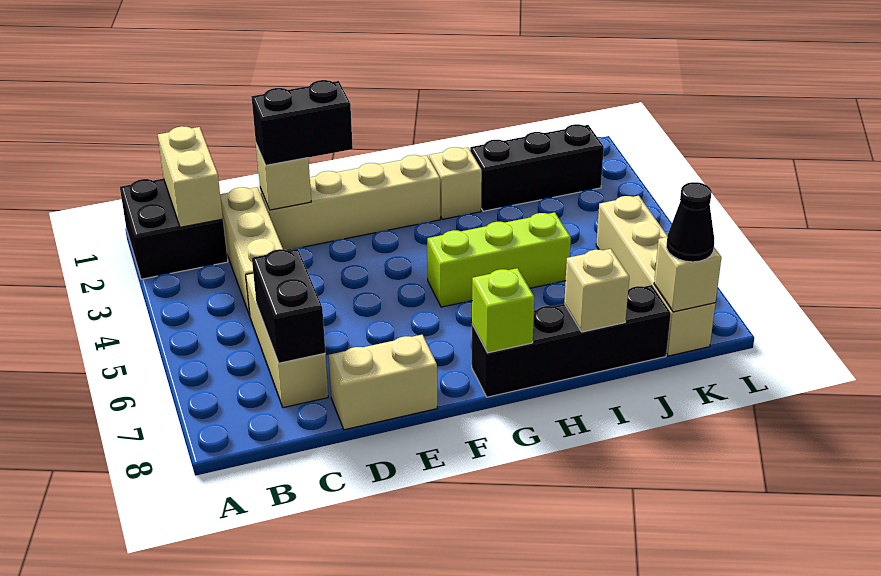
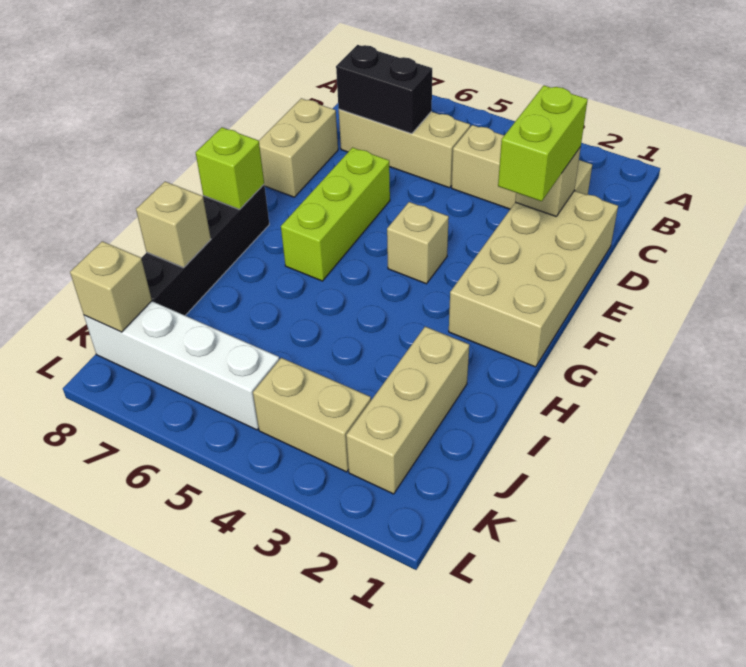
black 2x2 brick [120,179,228,279] -> none
tan 1x2 brick [158,126,223,227] -> tan 1x2 brick moved to [253,358,371,472]
tan 1x4 brick [260,155,440,250] -> tan 2x4 brick [449,191,618,367]
black 1x2 brick [251,80,353,165] -> lime 1x2 brick [498,86,588,201]
lime 1x3 brick [427,212,571,307] -> lime 1x3 brick moved to [281,148,390,281]
tan 1x1 brick [429,147,482,219] -> tan 1x1 brick moved to [387,202,449,284]
black 1x3 brick [470,124,604,211] -> tan 1x3 brick [346,327,469,494]
tan 1x4 brick [596,196,715,356] -> white 1x4 brick [84,301,279,430]
black 1x1 cone [666,182,714,262] -> none

